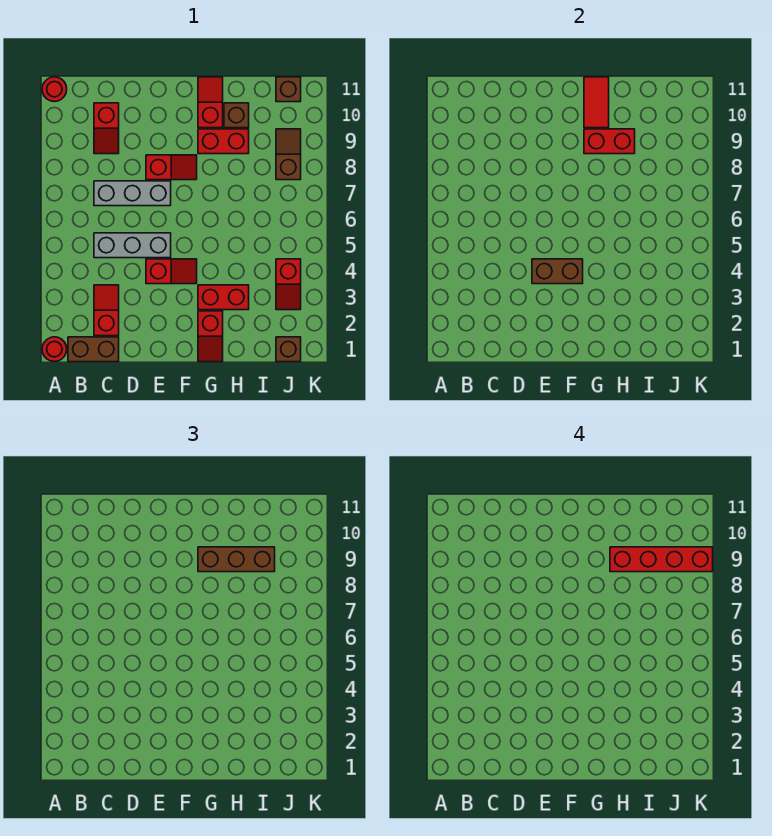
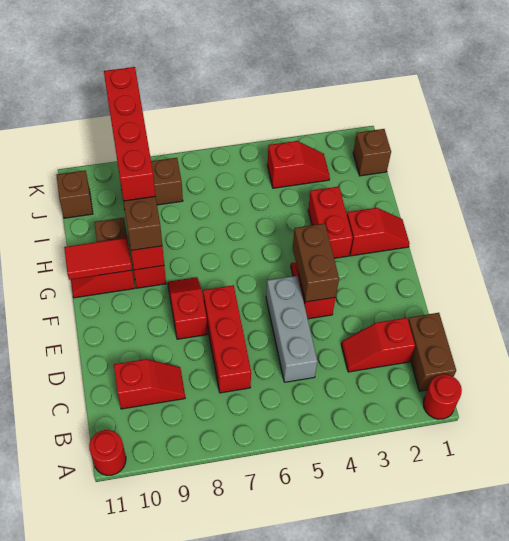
grey 1x3 brick [94,181,171,206] -> red 1x3 brick [203,285,251,393]

